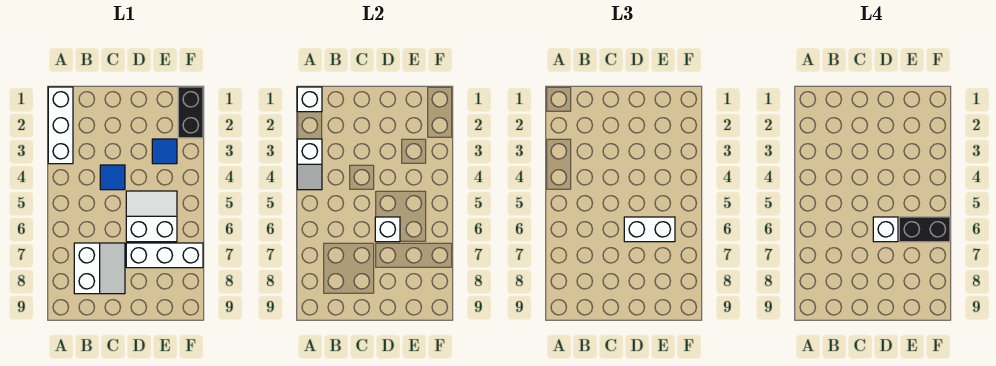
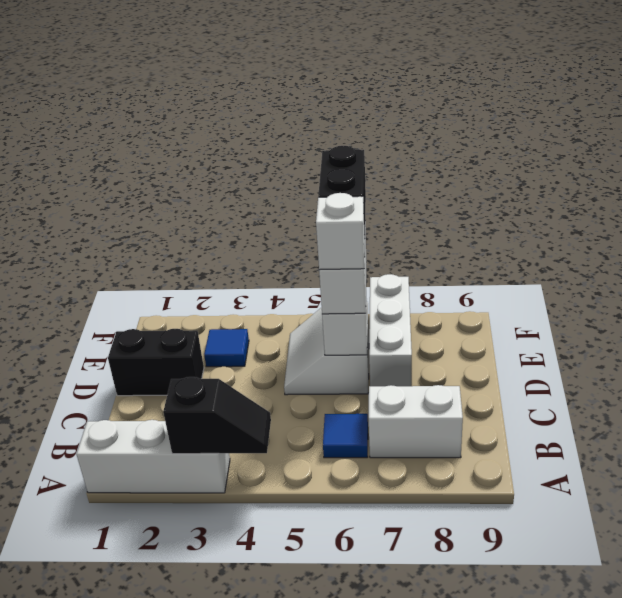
white 1x1 brick [297,87,322,112] -> none
white 1x2 slope [297,139,322,190] -> black 1x2 slope [163,377,271,454]
blue 1x1 tile [100,165,125,190] -> blue 1x1 tile moved to [323,414,368,458]
black 1x2 brick [178,87,203,138] -> black 1x2 brick moved to [108,329,204,396]

